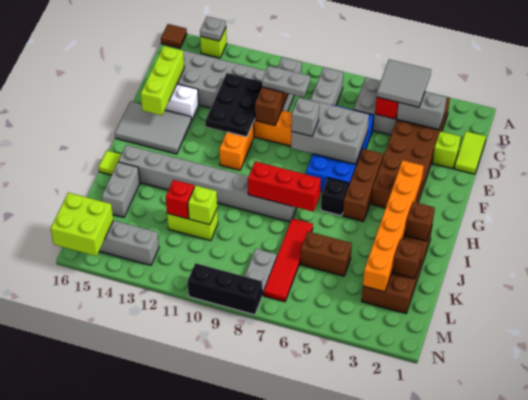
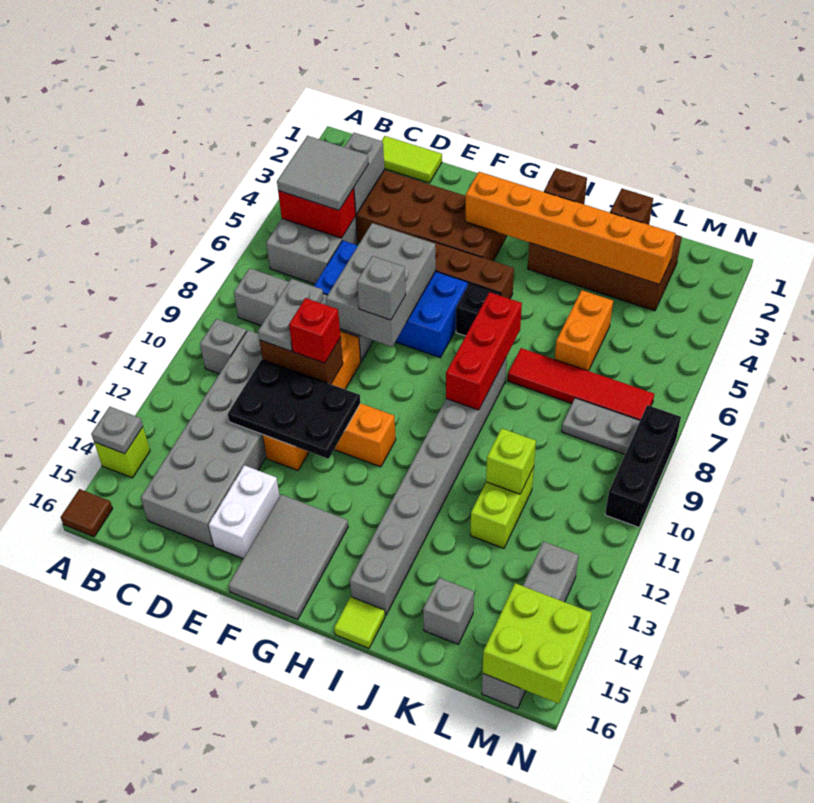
lime 1x1 brick [433,131,461,169] -> none
lime 1x3 brick [141,46,184,115] -> none
grey 1x2 brick [102,162,140,217] -> grey 1x1 brick [423,578,474,644]
brown 1x2 brick [300,232,352,276] -> orange 1x2 brick [555,290,613,371]
red 1x1 brick [166,180,194,219] -> red 1x1 brick moved to [289,298,341,363]

